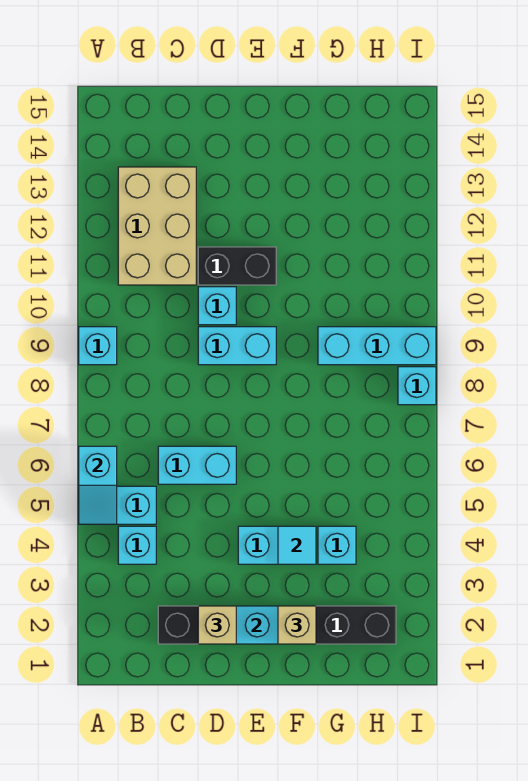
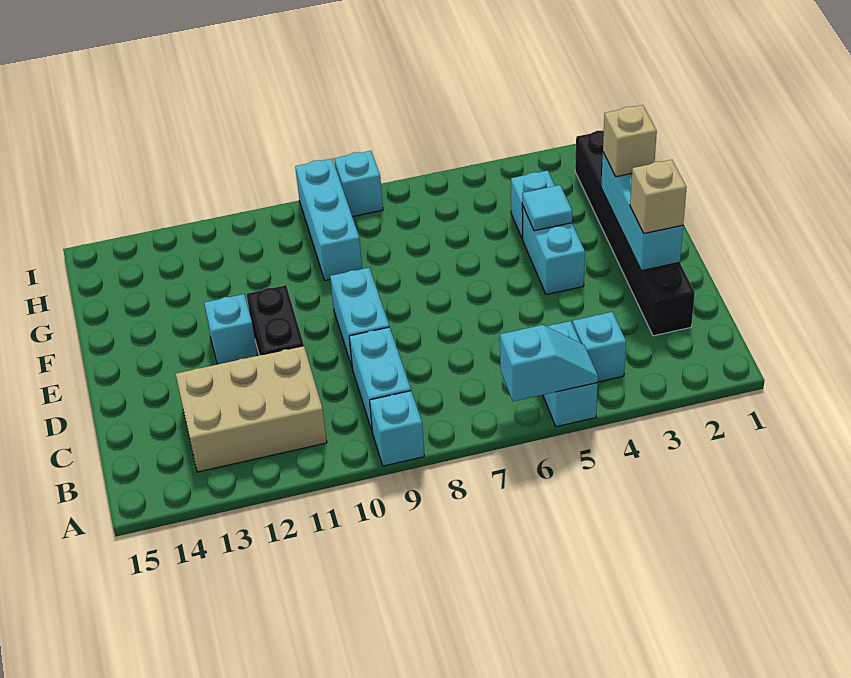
cyan 1x2 brick [158,446,236,484] -> cyan 1x2 brick moved to [349,327,411,432]
cyan 1x1 brick [198,287,236,325] -> cyan 1x1 brick moved to [204,294,257,364]

